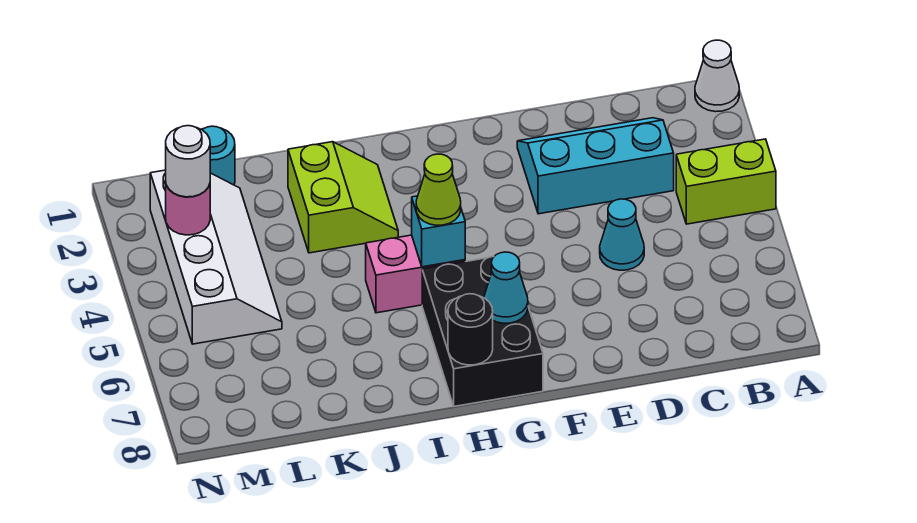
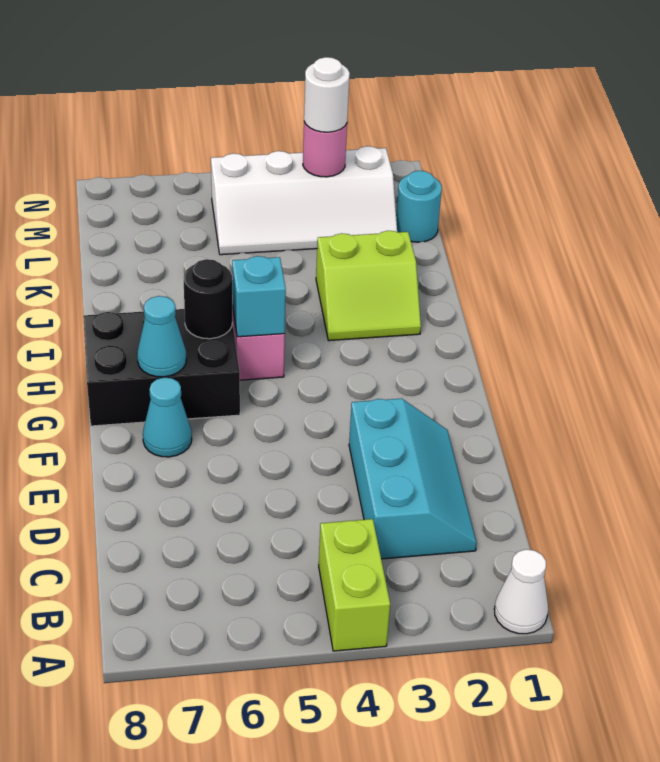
cyan 1x1 cone [600,199,644,270] -> cyan 1x1 cone moved to [143,377,192,457]
lime 1x1 cone [416,154,461,225] -> none
black 1x1 round brick [448,294,493,365] -> black 1x1 round brick moved to [184,259,232,339]

